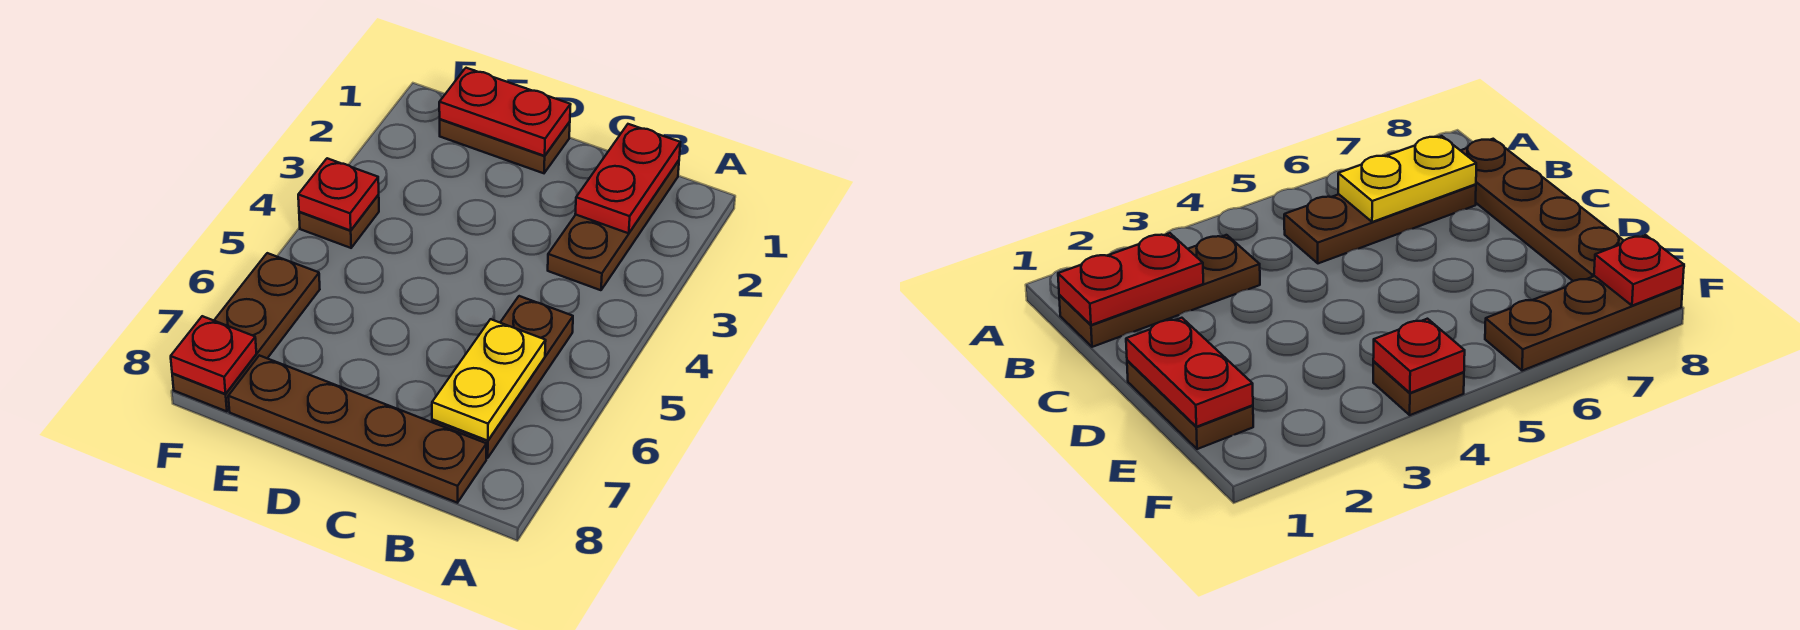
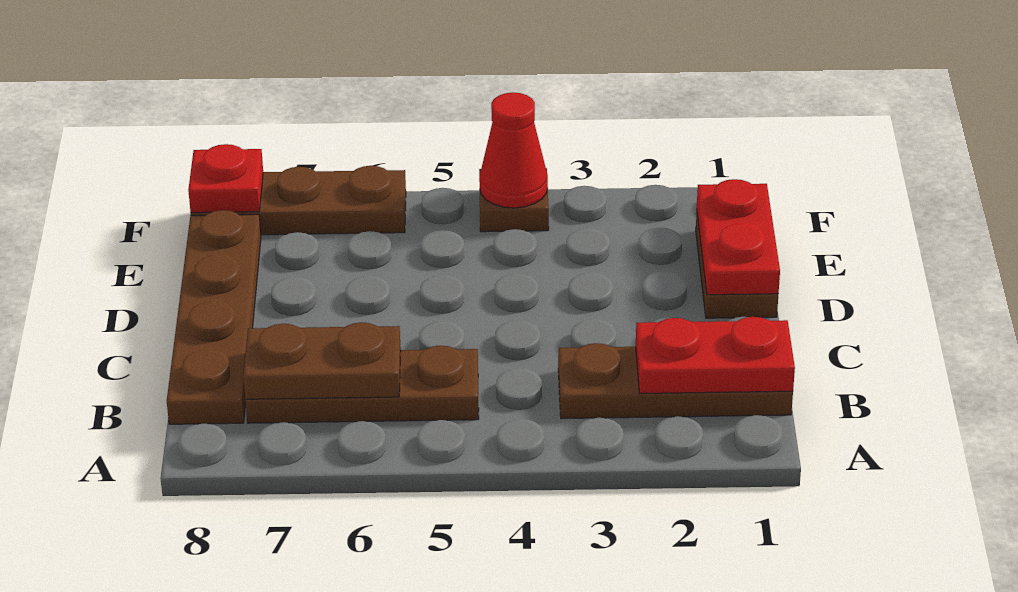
yellow 1x2 plate [432,319,546,441] -> brown 1x2 plate [243,322,401,399]
red 1x1 plate [298,158,379,230] -> red 1x1 cone [479,93,548,208]

